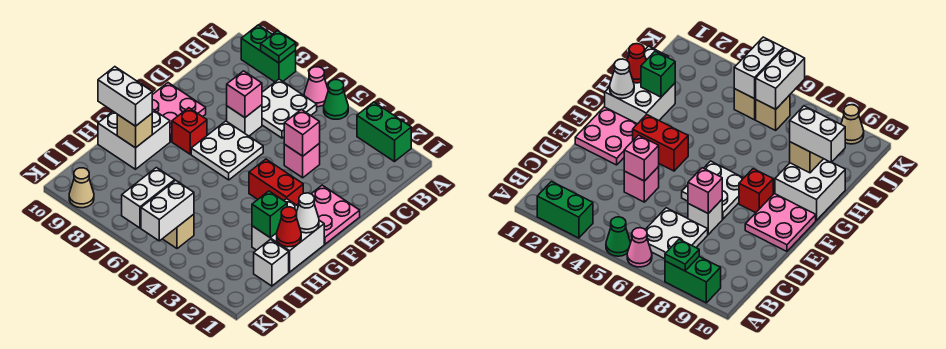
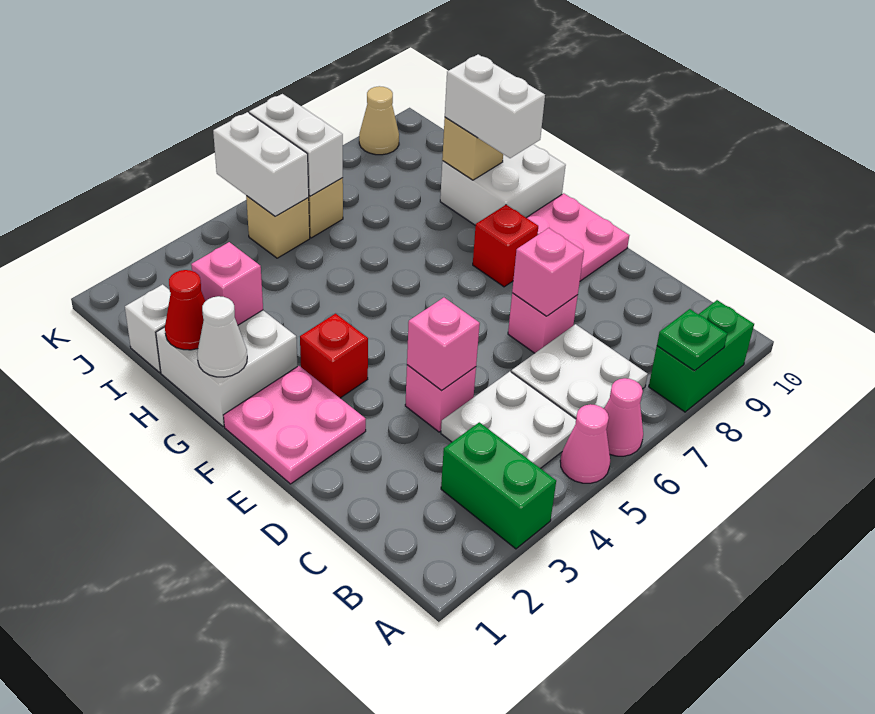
green 1x2 brick [357,102,411,162] -> green 1x2 brick turned to [441,422,556,549]
green 1x1 cone [324,80,348,119] -> pink 1x1 cone [560,404,610,483]
white 1x1 brick [227,105,262,136] -> pink 1x1 brick [508,293,578,353]
white 2x2 plate [191,121,263,180] -> white 2x2 plate moved to [441,372,576,468]
red 1x2 brick [249,159,303,205] -> red 1x1 brick [300,314,368,398]
green 1x1 brick [252,191,287,237] -> pink 1x1 brick [191,242,263,325]
white 1x2 brick [98,67,152,126] -> white 1x2 brick turned to [445,54,545,158]

